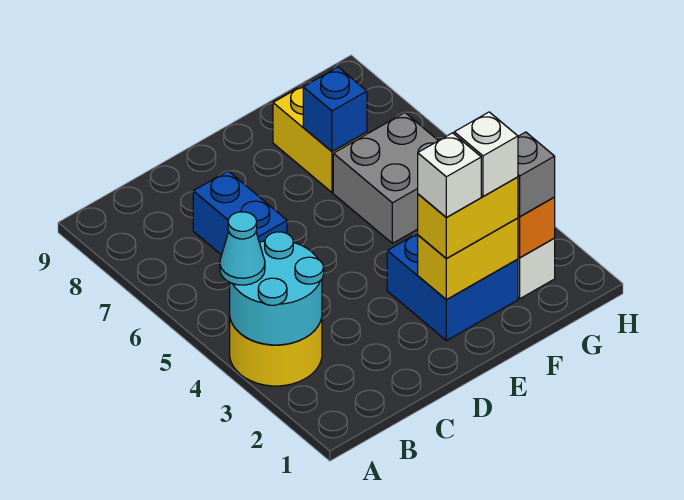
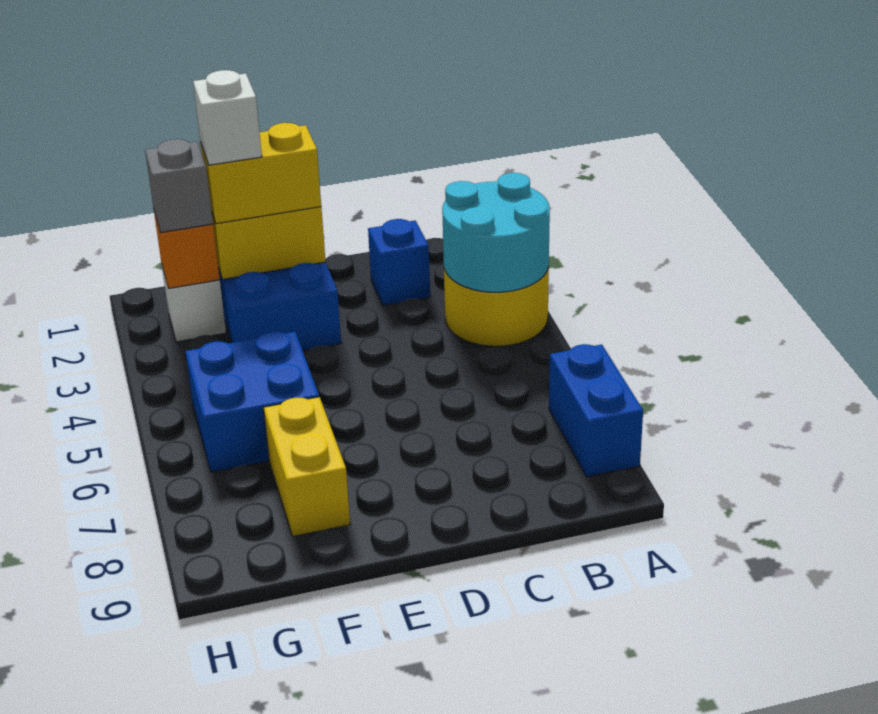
cyan 1x1 cone [220,212,265,285] -> none
blue 1x2 brick [193,171,287,255] -> blue 1x2 brick moved to [549,344,643,477]
white 1x1 brick [418,133,481,218] -> none
grey 2x2 brick [333,113,438,243] -> blue 2x2 brick [185,331,319,472]
blue 1x1 brick [303,67,367,152] -> blue 1x1 brick moved to [368,219,430,305]

